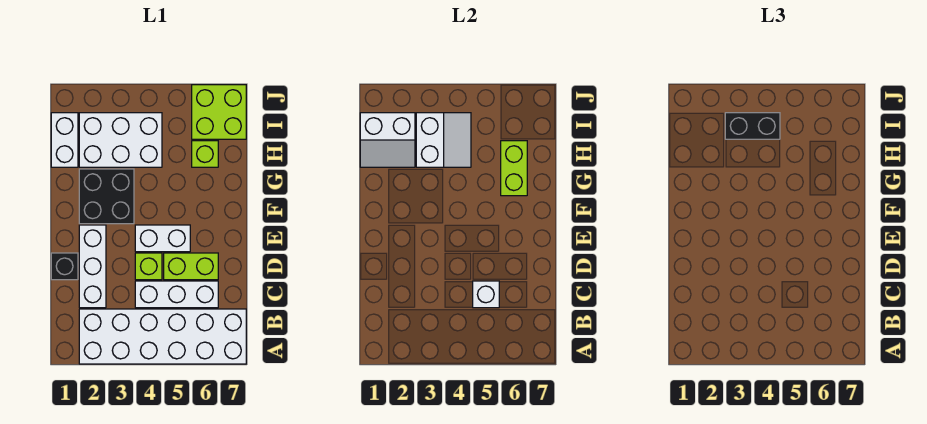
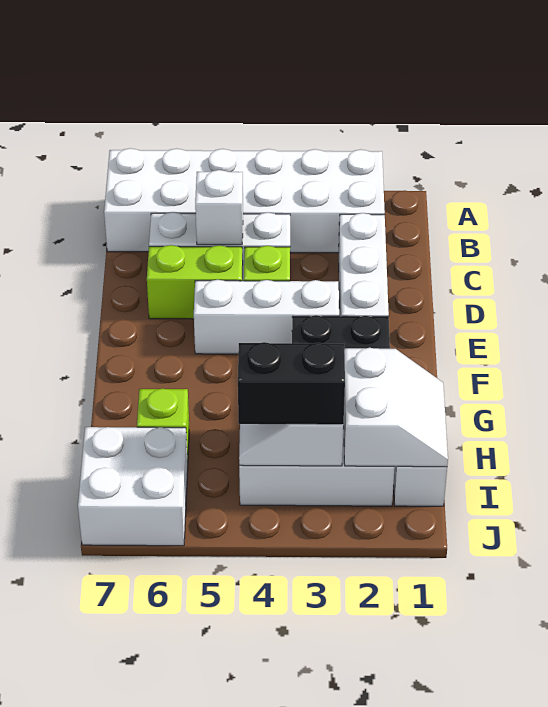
black 1x1 brick [51,253,78,280] -> none
white 1x2 brick [135,225,190,252] -> white 1x3 brick [194,280,339,354]
lime 1x2 brick [501,141,527,196] -> none
white 2x2 slope [360,113,415,167] -> white 2x2 slope turned to [344,348,448,467]
lime 2x2 brick [192,85,246,139] -> white 2x2 brick [78,427,188,546]

